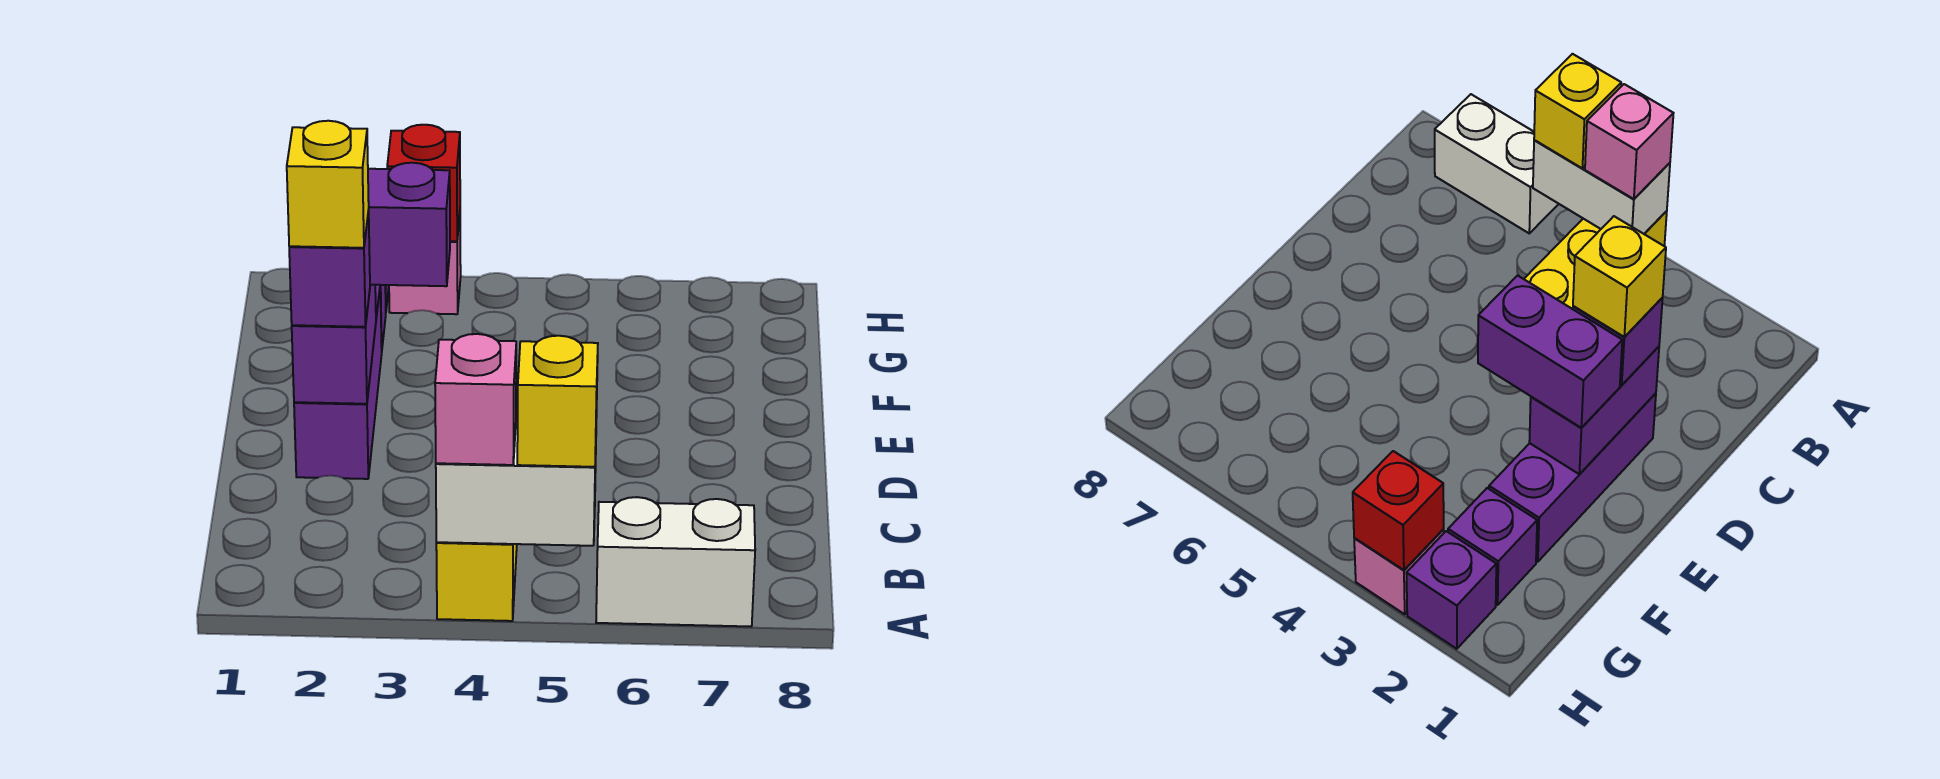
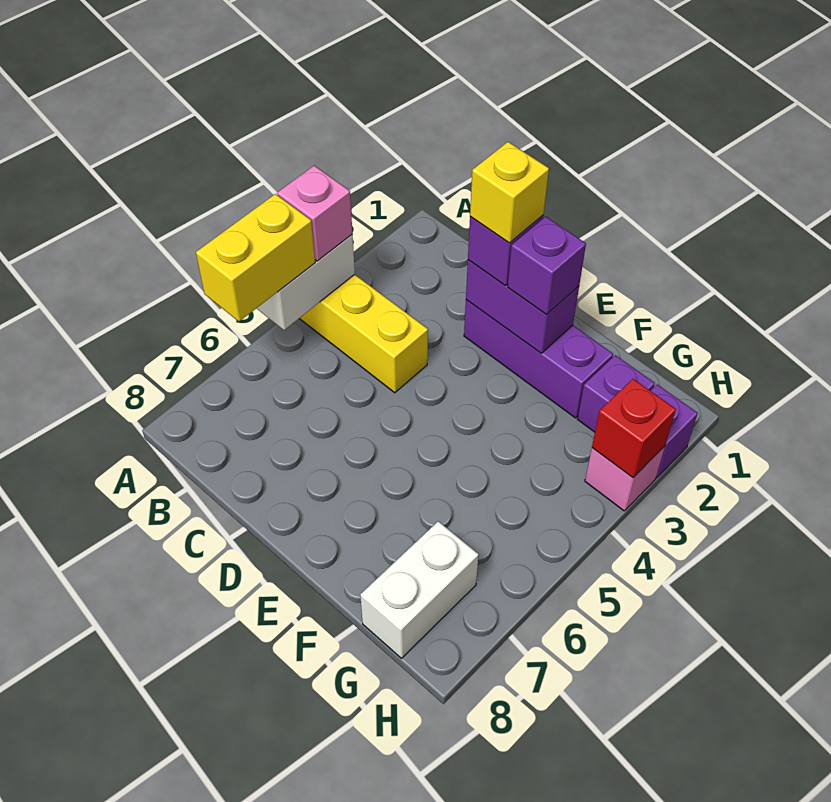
yellow 1x1 brick [517,336,598,467] -> yellow 1x2 brick [196,194,315,321]
white 1x2 brick [596,497,755,626] -> white 1x2 brick moved to [360,521,479,658]
purple 1x2 brick [368,163,450,286] -> purple 1x1 brick [508,216,586,315]

